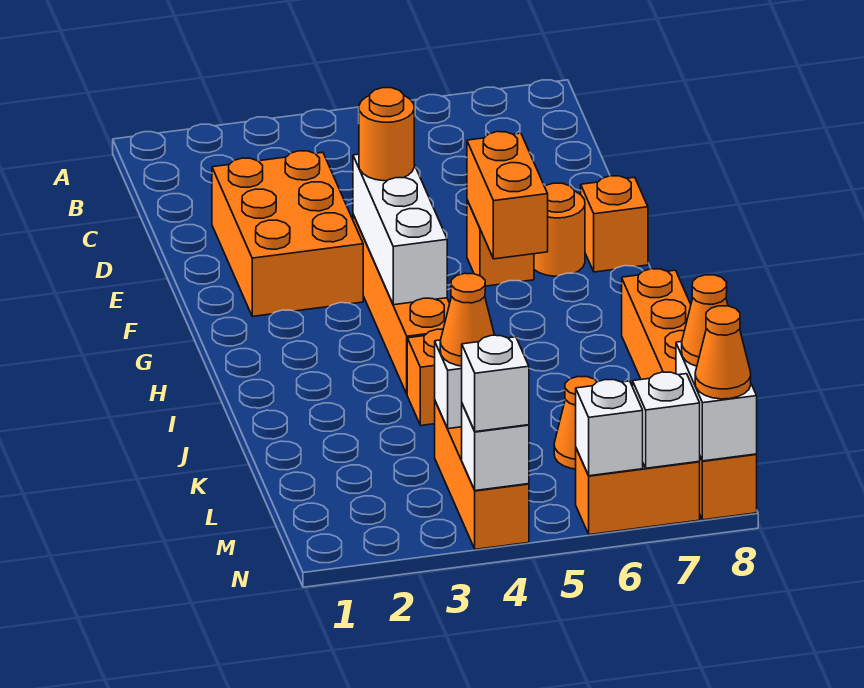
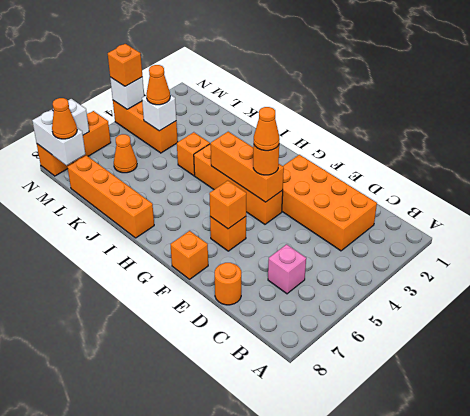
none -> pink 1x1 brick [268,244,306,294]
orange 2x3 brick [212,151,363,316] -> orange 2x4 brick [282,155,377,251]
white 1x3 brick [353,154,447,305] -> orange 1x3 brick [211,132,284,202]
orange 1x2 brick [467,132,548,259] -> orange 1x1 brick [209,181,246,229]
orange 1x1 round brick [534,183,585,276] -> orange 1x1 round brick moved to [215,263,241,305]
white 1x1 brick [462,335,529,432] -> orange 1x1 brick [108,44,142,86]
white 1x1 brick [576,380,643,476] -> none
orange 1x1 cone [695,306,751,399] -> orange 1x1 cone moved to [254,107,279,151]

